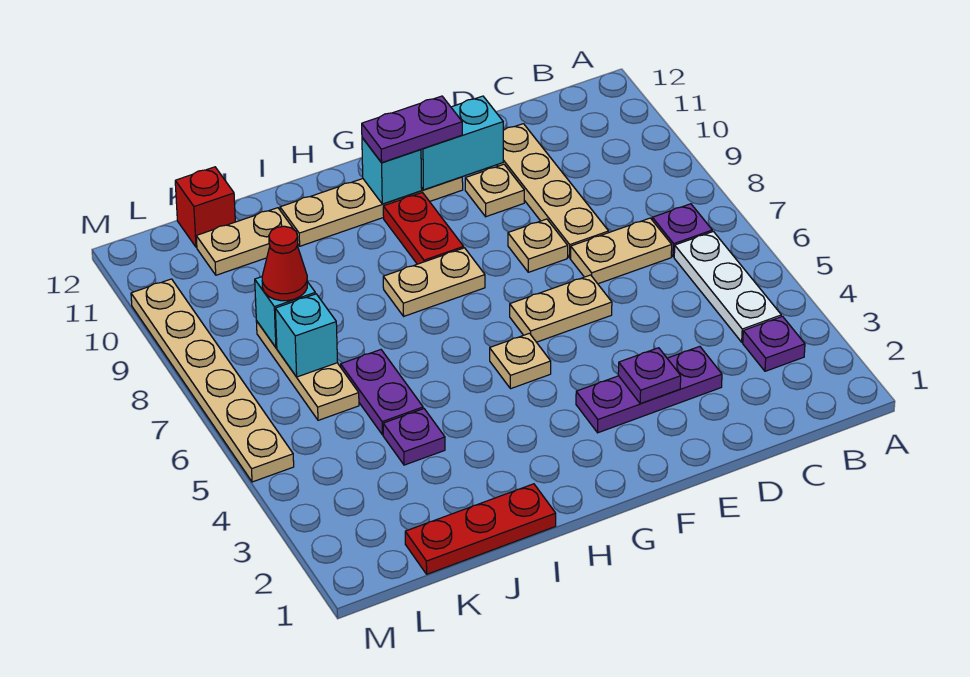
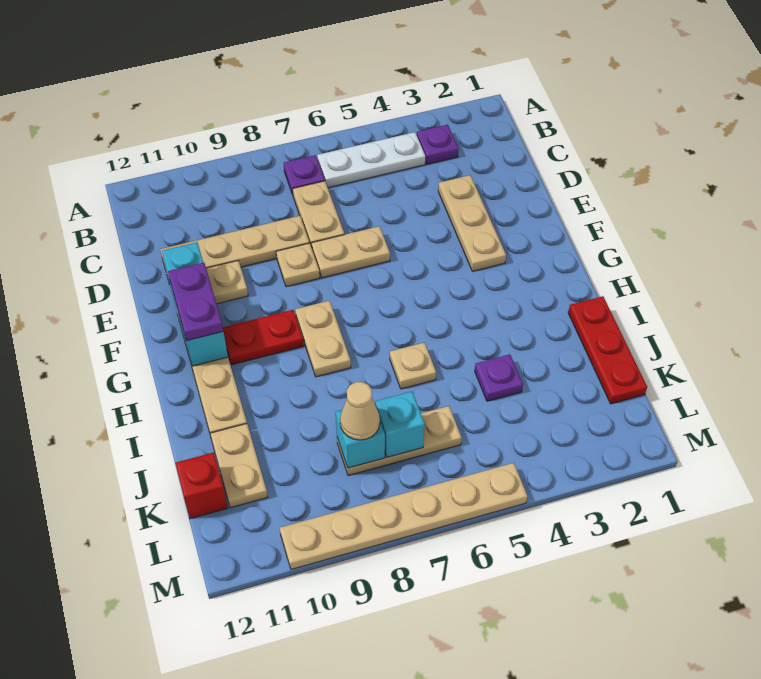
purple 1x3 plate [576,346,722,433] -> tan 1x3 plate [438,175,506,271]
purple 1x1 plate [618,348,681,404] -> none
tan 1x2 plate [510,275,612,342] -> tan 1x2 plate turned to [312,226,390,278]
tan 1x1 plate [490,333,551,389] -> tan 1x1 plate moved to [390,342,436,389]
purple 1x2 plate [341,350,423,435] -> none
red 1x1 cone [262,226,307,301] -> tan 1x1 cone [340,382,380,440]

